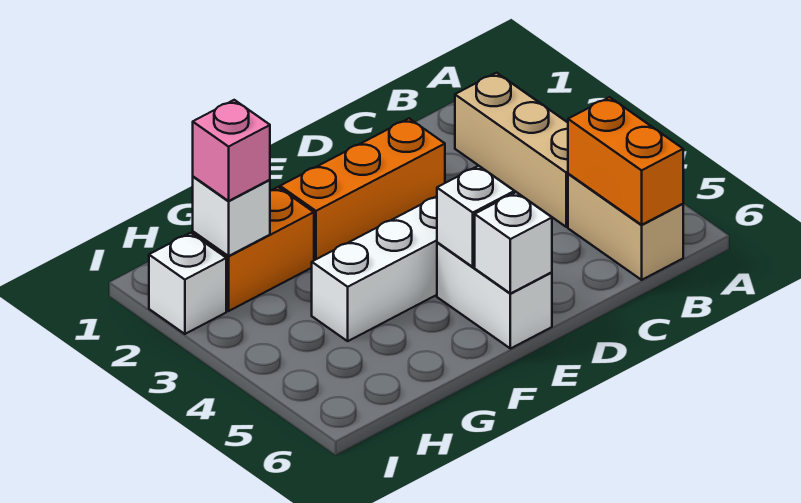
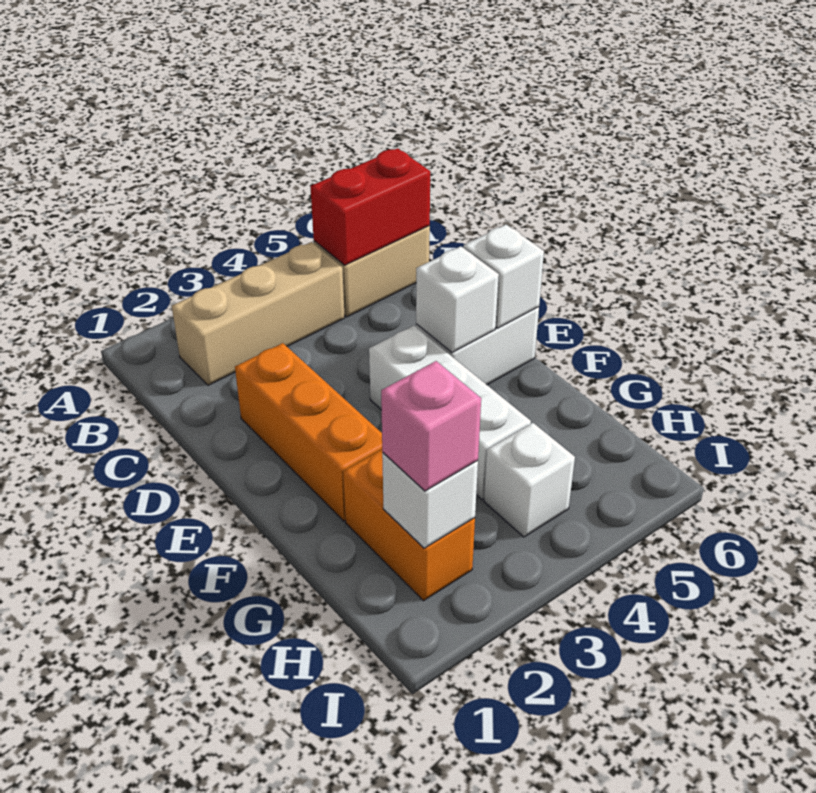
orange 1x2 brick [568,97,683,225] -> red 1x2 brick [310,148,430,265]
white 1x1 brick [149,233,226,334] -> white 1x1 brick moved to [484,423,575,537]

